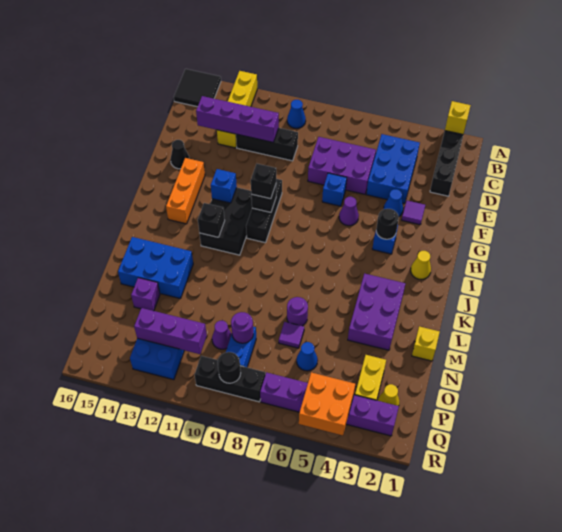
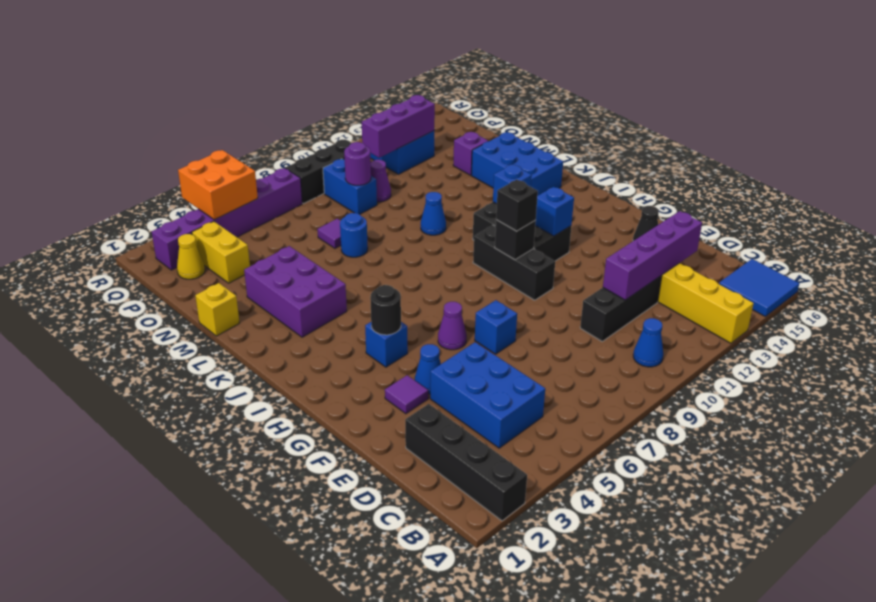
yellow 1x1 brick [445,101,471,135] -> none
black 2x2 tile [174,69,221,107] -> blue 2x2 tile [719,259,799,317]
purple 2x3 brick [308,137,376,194] -> none
orange 1x3 brick [166,158,205,224] -> none
yellow 1x1 cone [411,251,431,280] -> none
black 1x1 brick [198,203,225,237] -> blue 1x1 brick [493,164,532,204]
blue 2x3 brick [118,237,193,299] -> blue 2x3 brick turned to [471,132,563,195]
purple 1x1 round brick [287,297,308,326] -> blue 1x1 round brick [340,213,368,257]
blue 1x1 cone [297,342,318,371] -> blue 1x1 cone moved to [421,192,446,235]
black 1x1 round brick [218,352,241,383] -> none

